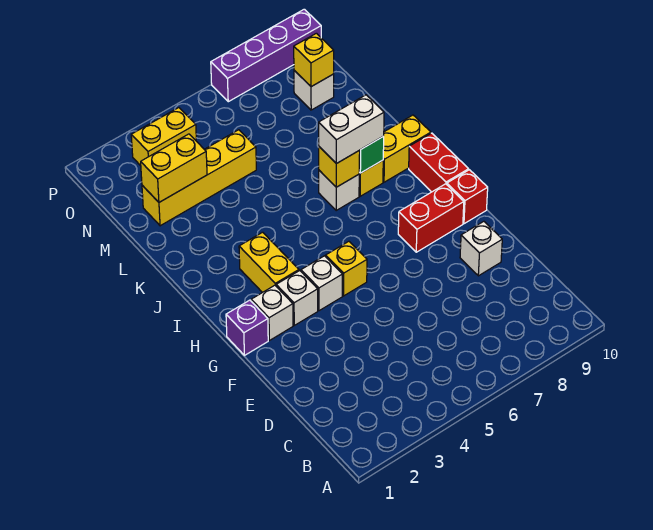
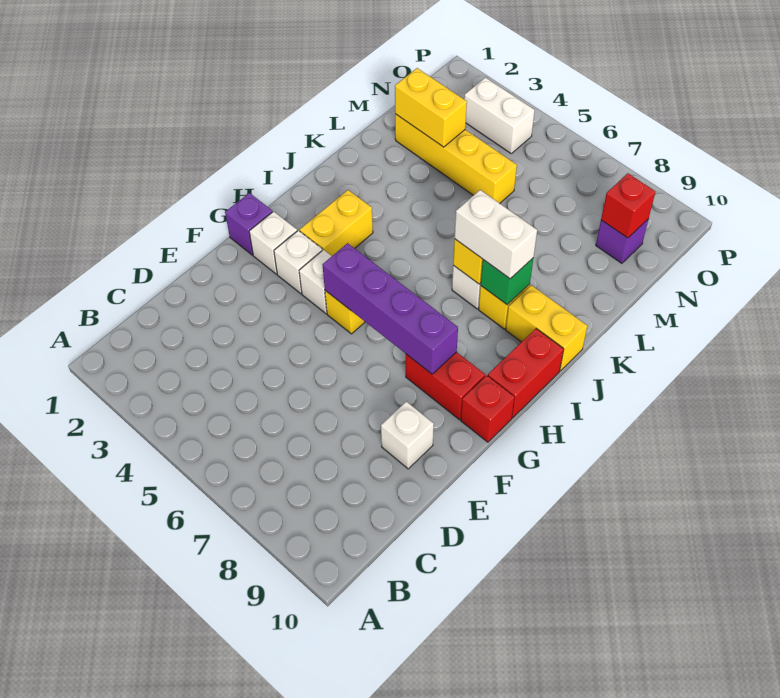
white 1x1 brick [294,70,334,110] -> purple 1x1 brick [596,220,648,263]
yellow 1x1 brick [294,33,334,87] -> red 1x1 brick [601,173,655,238]
yellow 1x2 brick [131,108,196,166] -> white 1x2 brick [464,78,535,153]
purple 1x4 brick [211,9,321,102] -> purple 1x4 brick moved to [322,243,458,374]

